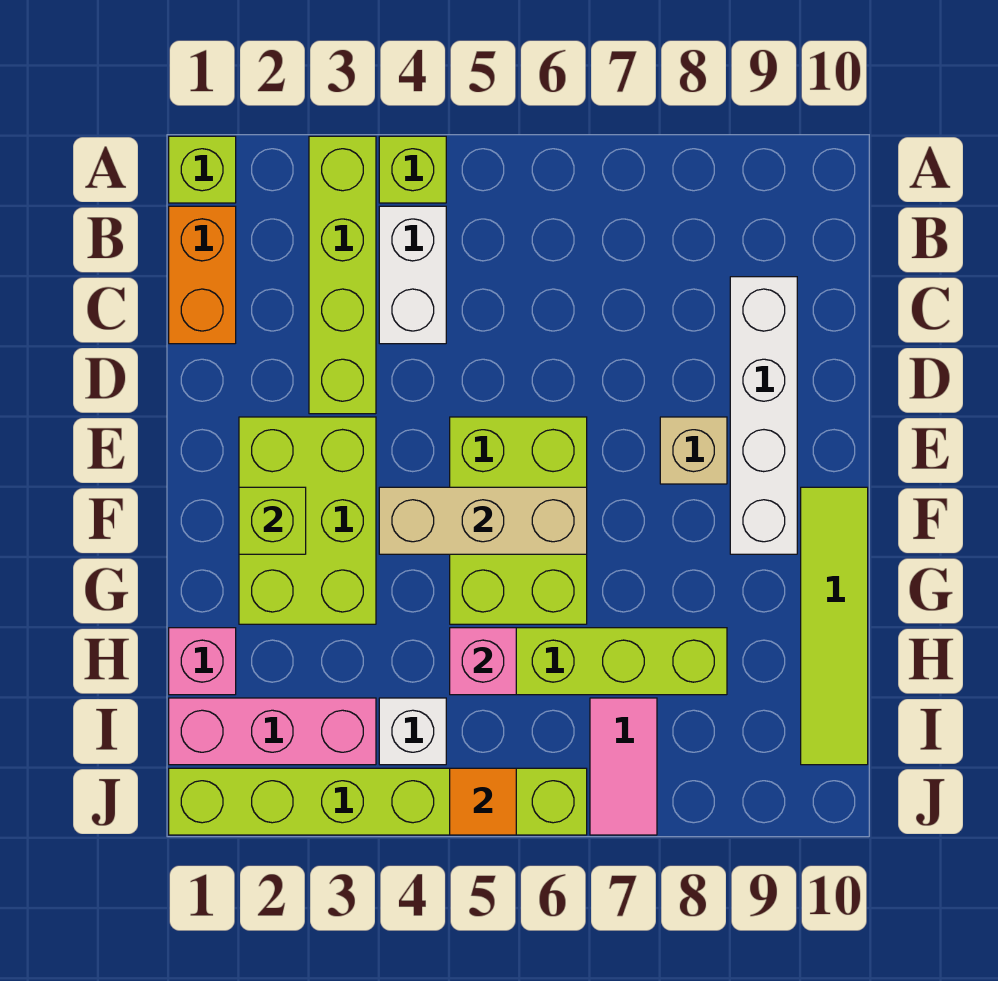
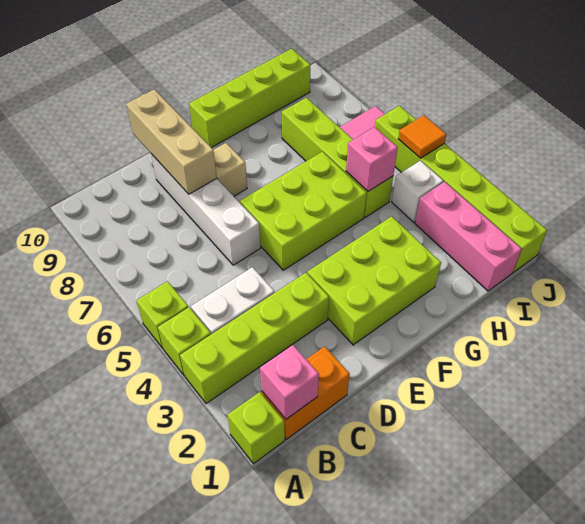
white 1x4 brick [730,277,797,554] -> white 1x4 brick turned to [151,154,260,265]
lime 1x1 brick [239,487,306,554] -> lime 1x1 brick moved to [136,281,188,348]
tan 1x3 brick [379,487,587,554] -> tan 1x3 brick moved to [126,89,217,194]
lime 1x4 tile [801,487,868,765] -> lime 1x4 brick [189,49,311,148]
pink 1x1 brick [169,628,236,695] -> pink 1x1 brick moved to [260,345,319,419]

